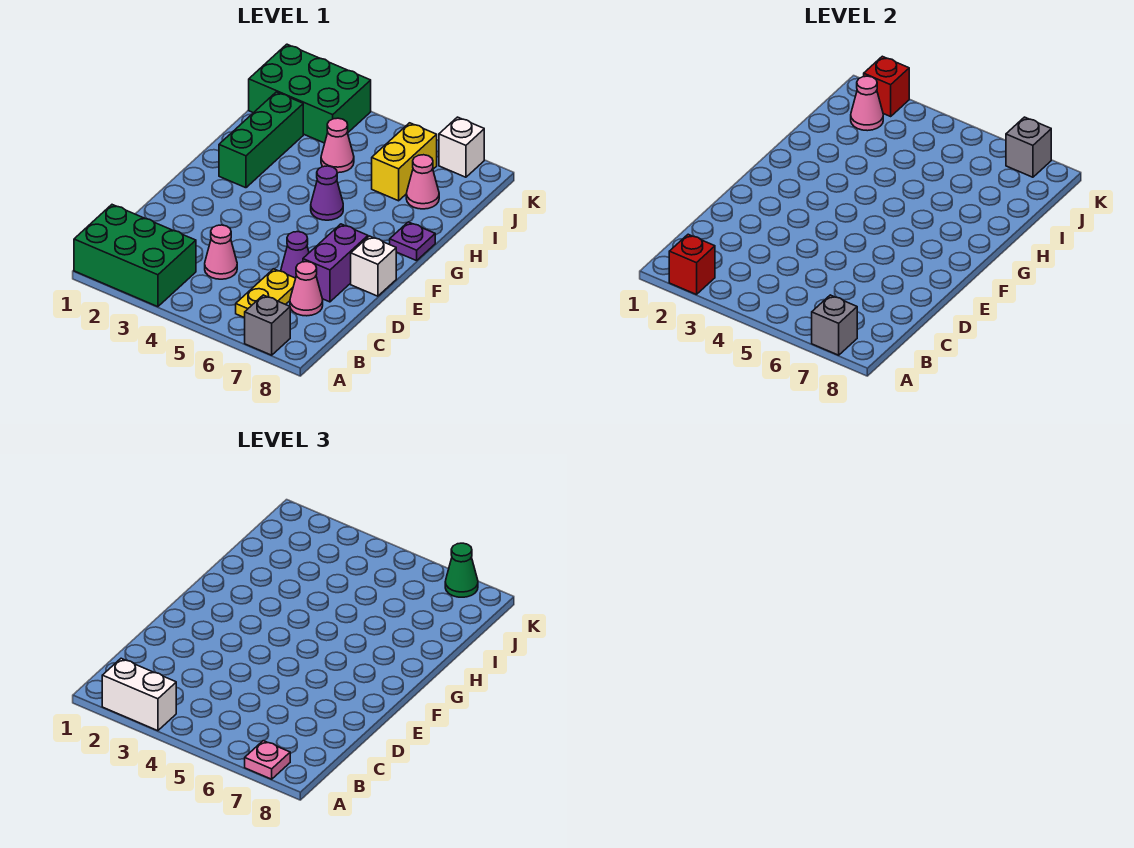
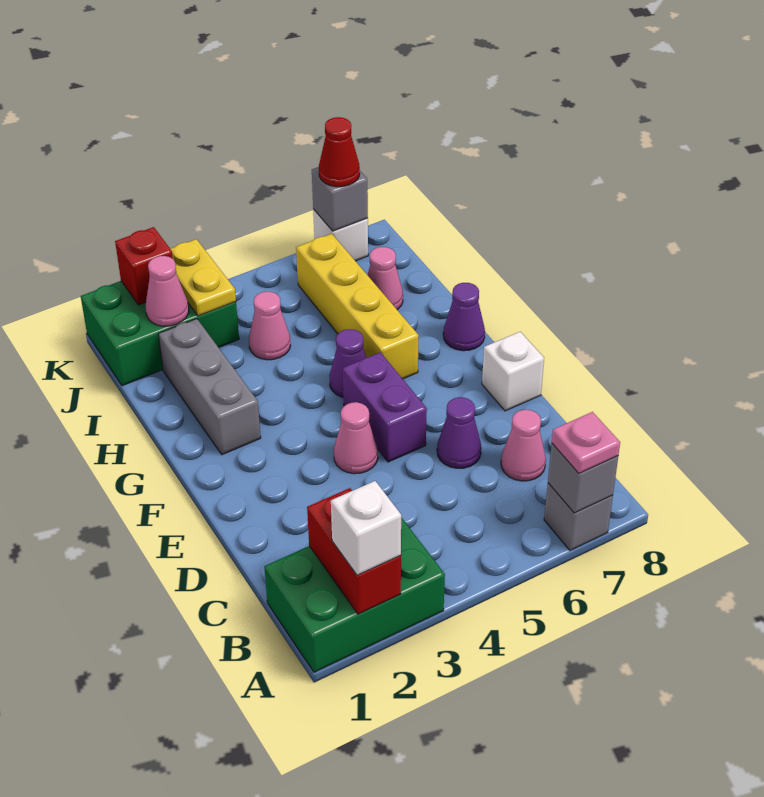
red 1x1 brick [669,234,715,295] -> red 1x2 brick [307,488,401,614]
white 1x2 brick [102,658,176,731] -> white 1x1 brick [331,481,401,575]
yellow 1x2 plate [236,269,296,318] -> yellow 1x2 plate moved to [171,239,236,316]
pink 1x1 cone [205,225,237,279] -> pink 1x1 cone moved to [334,402,378,474]
purple 1x2 brick [303,224,368,302] -> purple 1x2 brick moved to [343,352,427,462]
green 1x3 brick [219,92,303,188] -> grey 1x3 brick [158,319,261,455]
purple 1x1 plate [390,222,435,261] -> purple 1x1 cone [443,283,485,351]
yellow 1x2 brick [372,123,437,201] -> yellow 1x4 brick [296,234,419,379]
green 1x1 cone [445,543,478,597] -> red 1x1 cone [319,117,360,187]

